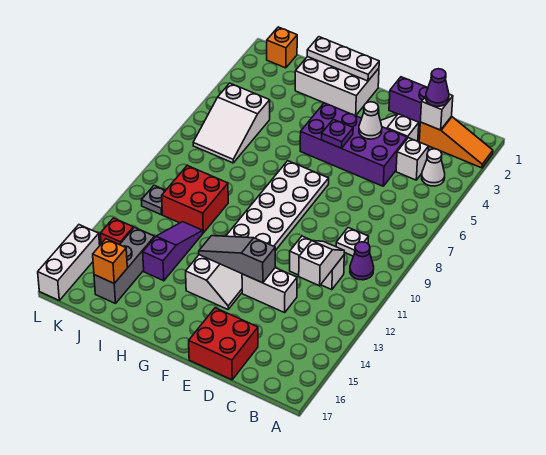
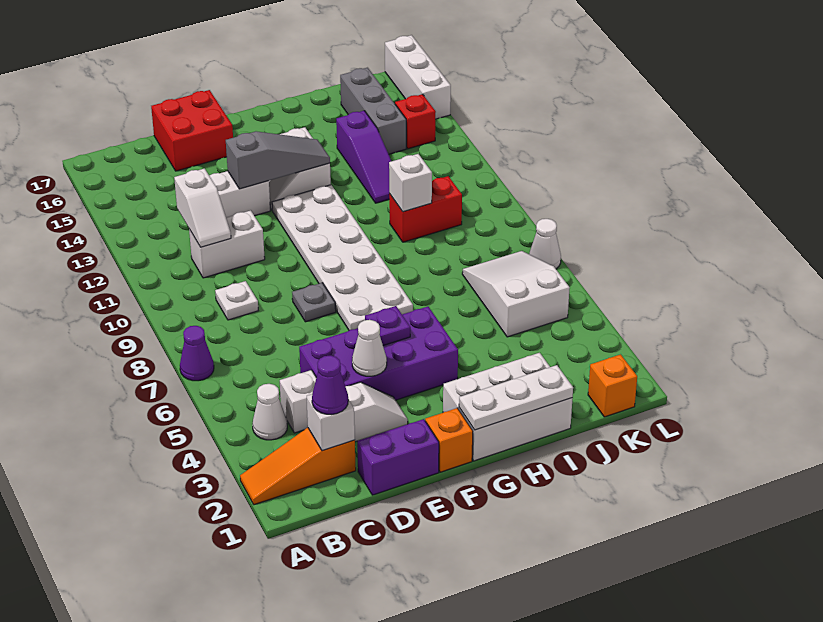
purple 1x1 cone [350,242,374,280] -> purple 1x1 cone moved to [180,326,214,381]
red 2x2 brick [162,166,228,233] -> red 1x2 brick [389,176,462,242]
none -> white 1x1 brick [389,154,432,212]
orange 1x1 brick [93,239,127,283] -> orange 1x1 brick moved to [425,408,473,472]
grey 1x1 plate [141,185,166,215] -> grey 1x1 plate moved to [292,283,336,322]
none -> white 1x1 cone [529,219,561,269]

